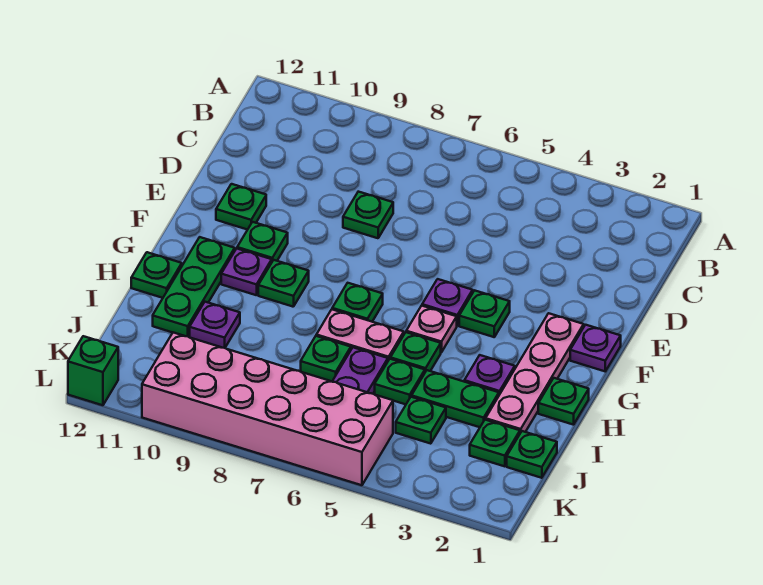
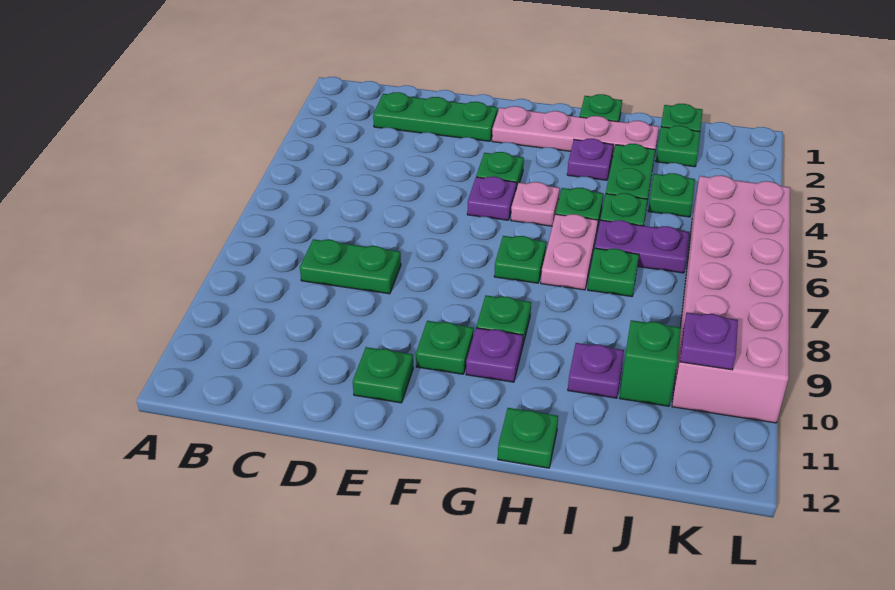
green 1x1 plate [343,192,393,238] -> green 1x2 plate [300,239,401,294]
purple 1x1 plate [570,325,621,371] -> purple 1x1 plate moved to [680,312,738,370]
green 1x3 plate [153,237,235,336] -> green 1x3 plate moved to [373,92,498,141]
green 1x1 brick [68,336,118,405] -> green 1x1 brick moved to [620,320,681,406]

